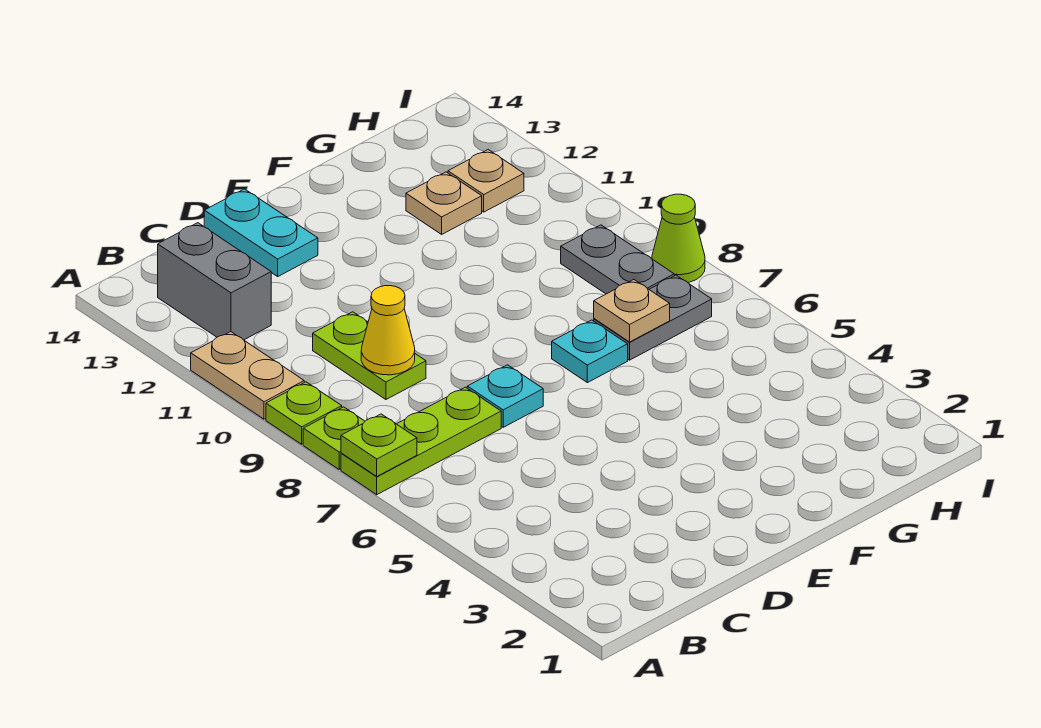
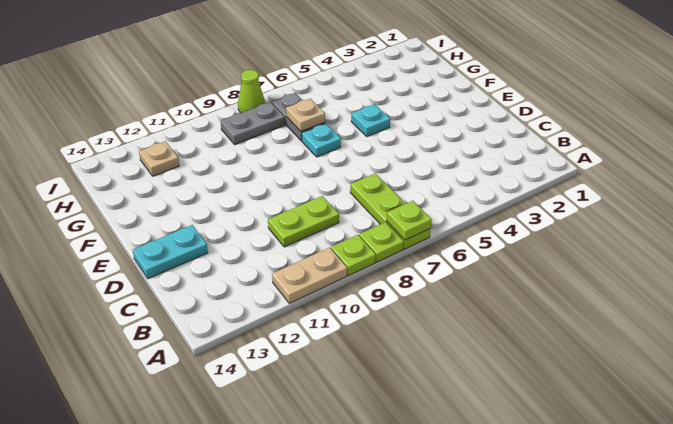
grey 1x2 brick [158,223,271,340] -> none
yellow 1x1 cone [361,286,415,375] -> none
cyan 1x1 plate [467,365,543,427] -> cyan 1x1 plate moved to [351,104,390,137]
tan 1x1 plate [406,172,482,234] -> none

